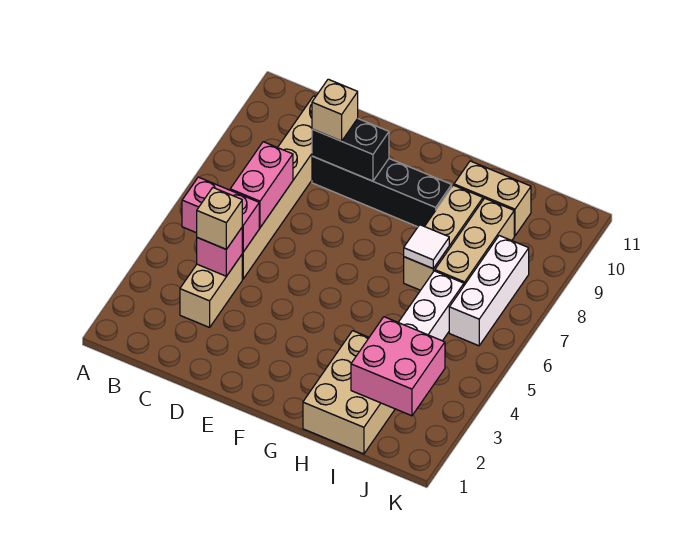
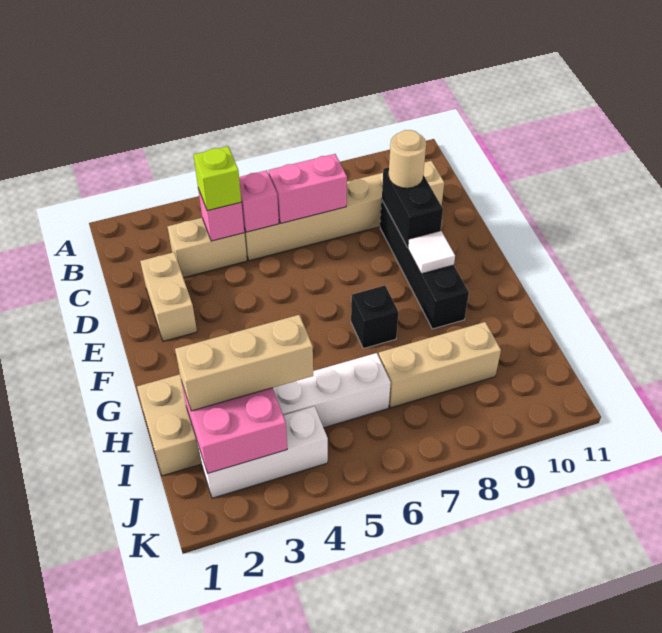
pink 1x2 brick [182,177,259,252] -> pink 1x1 brick [239,170,279,232]
tan 1x1 brick [197,188,242,249] -> lime 1x1 brick [194,146,241,211]
tan 1x1 brick [312,79,358,141] -> tan 1x1 round brick [389,130,426,188]
none -> black 1x1 brick [351,286,398,349]
tan 1x3 brick [404,185,483,290] -> tan 1x3 brick moved to [175,315,313,411]
white 1x1 tile [404,225,449,269] -> white 1x1 tile moved to [408,231,455,274]
tan 1x2 brick [454,161,531,236] -> tan 1x2 brick moved to [140,252,197,341]
white 1x3 brick [449,236,529,346] -> white 1x3 brick moved to [198,406,328,498]

